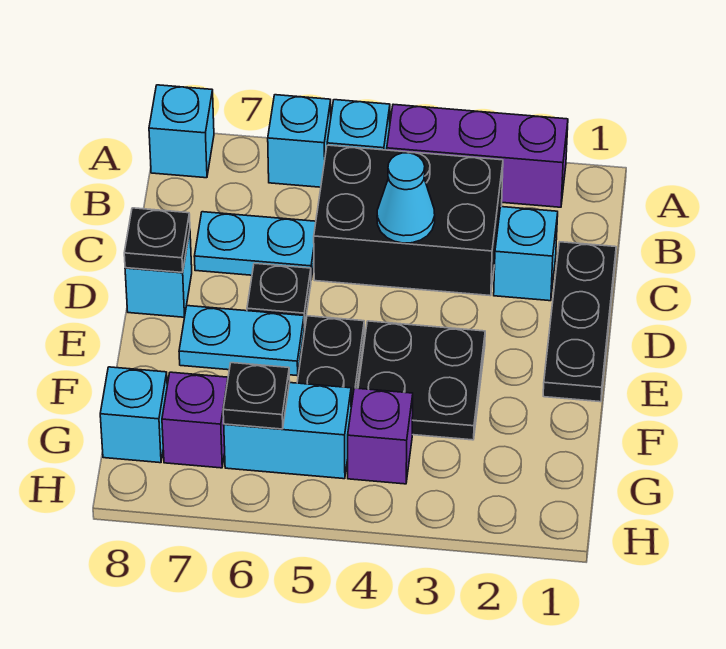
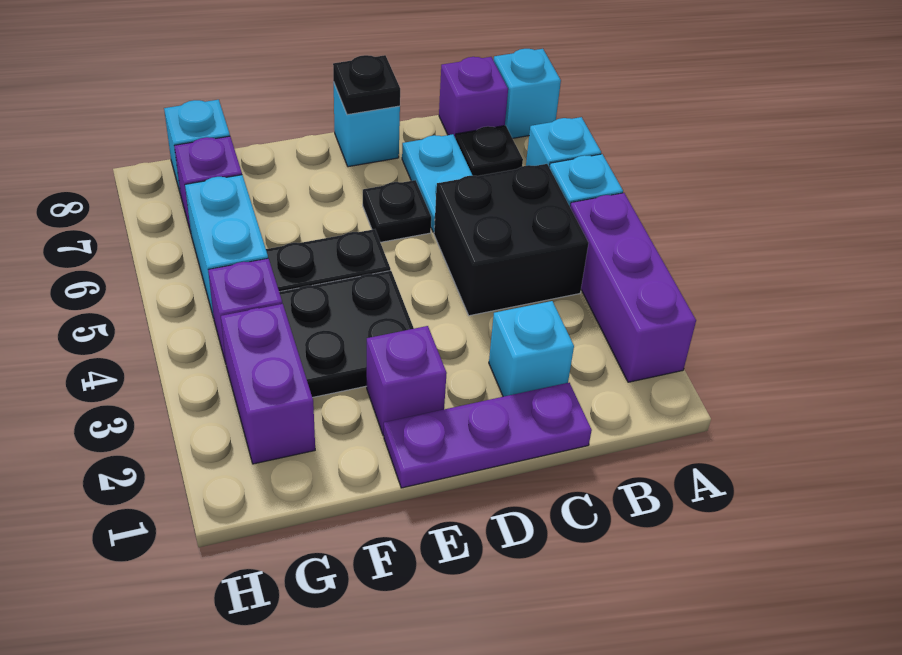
black 2x3 brick [314,145,503,296] -> black 2x2 brick [434,164,589,316]
none -> purple 1x1 brick [439,57,508,139]
black 1x3 plate [543,242,616,402] -> purple 1x3 plate [384,383,592,488]
cyan 1x1 cone [377,153,435,243] -> none
none -> purple 1x1 brick [367,326,447,436]
cyan 1x2 plate [179,306,304,375] -> none
none -> purple 1x2 brick [221,304,315,464]
black 1x1 plate [223,363,290,429] -> black 1x1 plate moved to [456,125,523,176]

